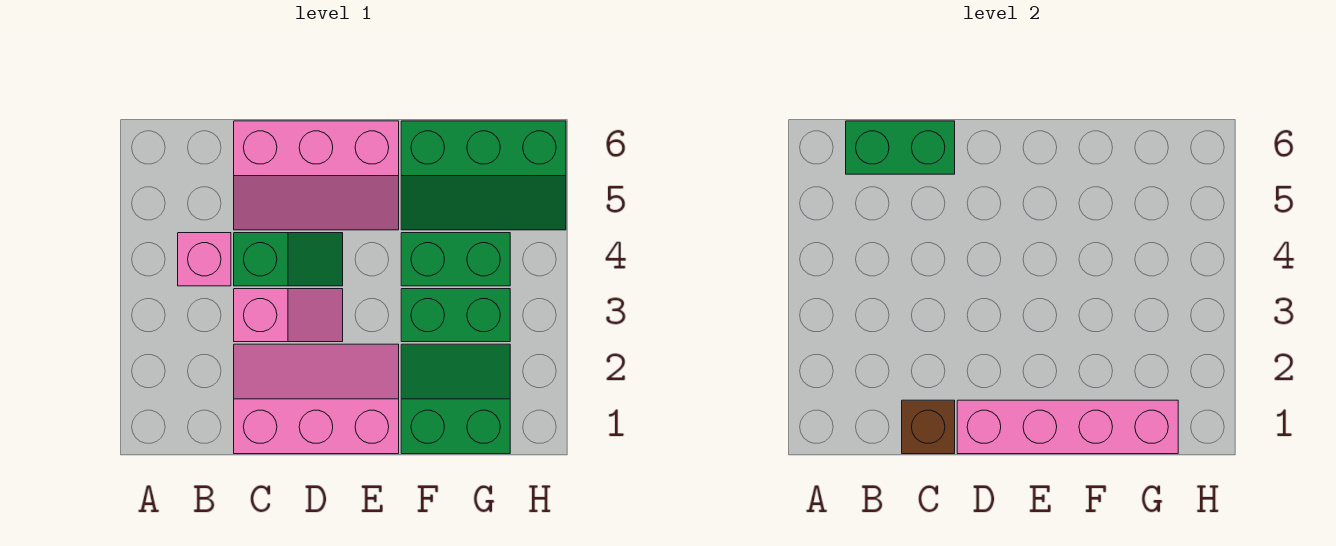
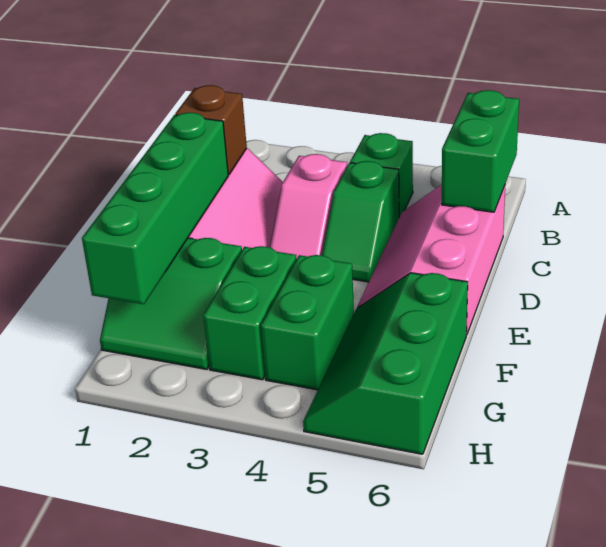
pink 1x1 brick [178,233,231,286] -> green 1x1 brick [350,133,413,217]
pink 1x4 brick [957,400,1178,454] -> green 1x4 brick [82,113,228,304]
green 2x2 slope [401,344,510,454] -> green 2x2 slope turned to [100,238,242,369]

